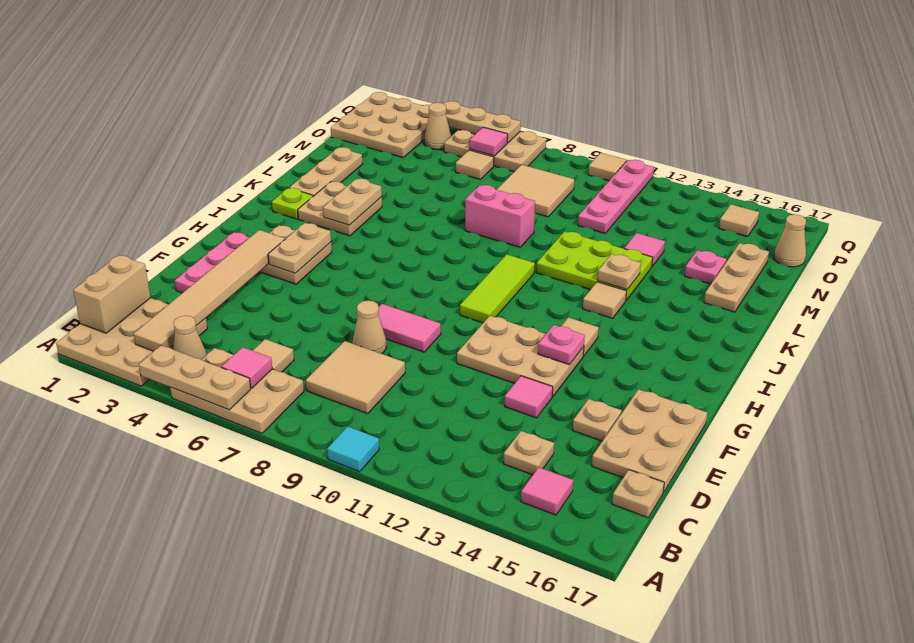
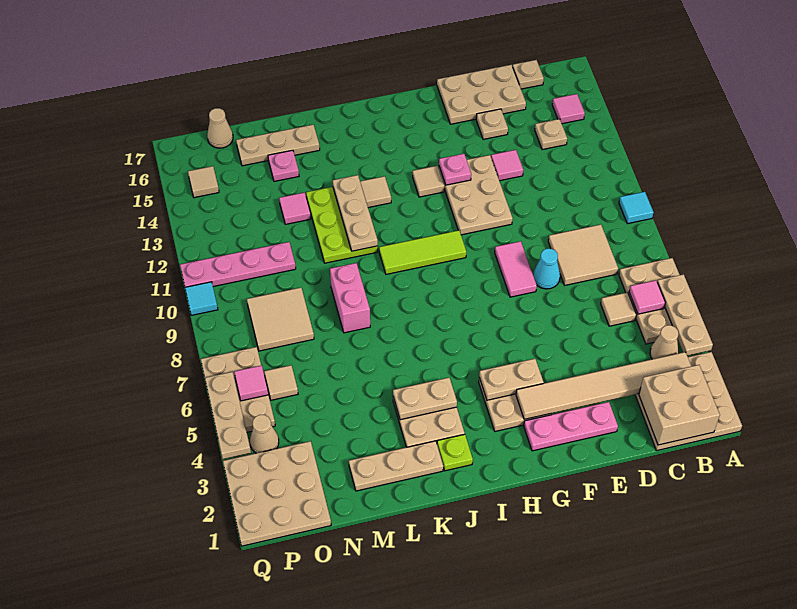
tan 1x2 brick [73,255,151,333] -> tan 2x2 brick [639,365,720,445]
tan 1x1 cone [352,301,386,354] -> cyan 1x1 cone [533,249,560,289]
tan 1x1 plate [598,254,641,290] -> tan 1x3 plate [333,175,378,251]
tan 1x1 tile [588,153,626,181] -> cyan 1x1 tile [185,282,218,315]

